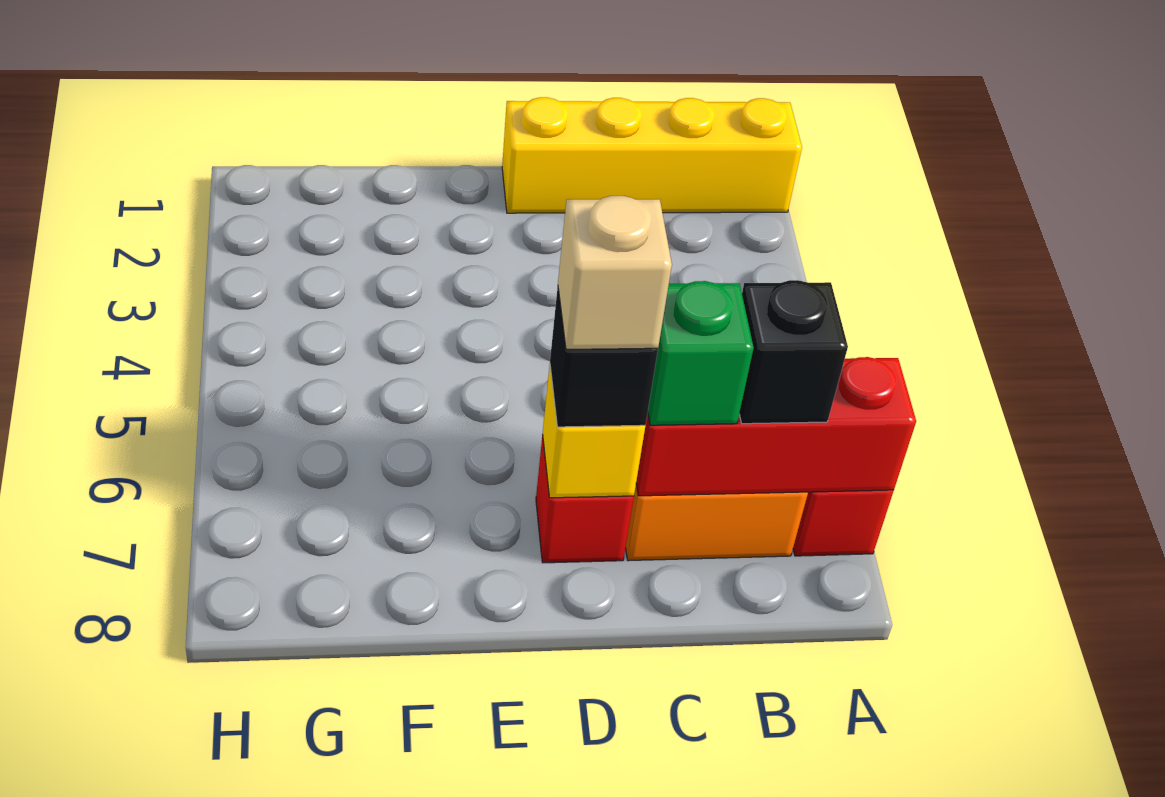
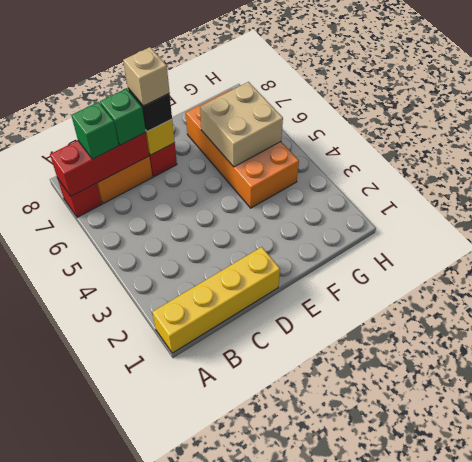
black 1x1 brick [739,280,848,424] -> green 1x1 brick [71,102,119,159]
none -> orange 2x4 brick [186,89,299,208]
none -> tan 2x2 brick [200,82,283,167]

